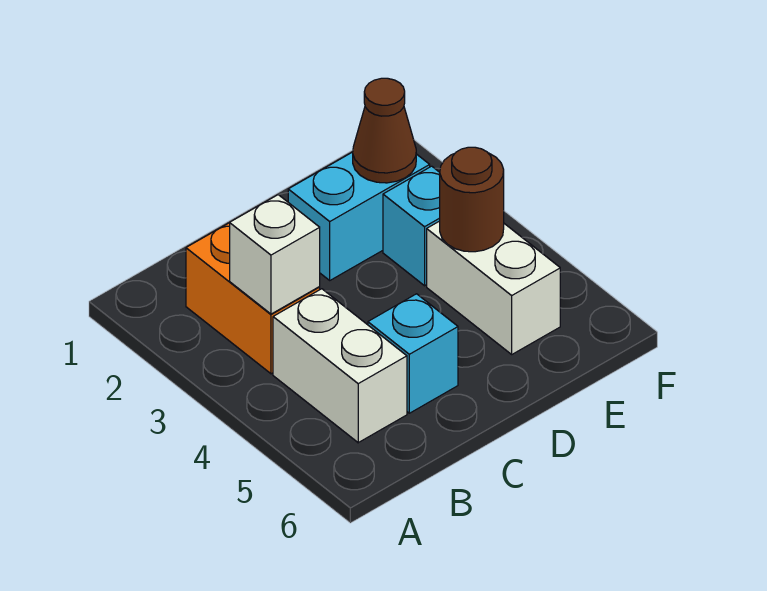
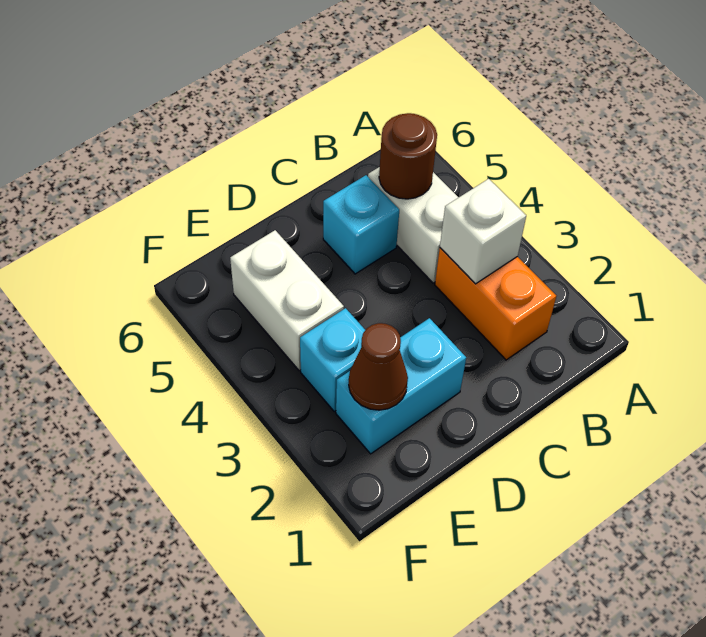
brown 1x1 round brick [440,147,504,252] -> brown 1x1 round brick moved to [379,113,437,199]

